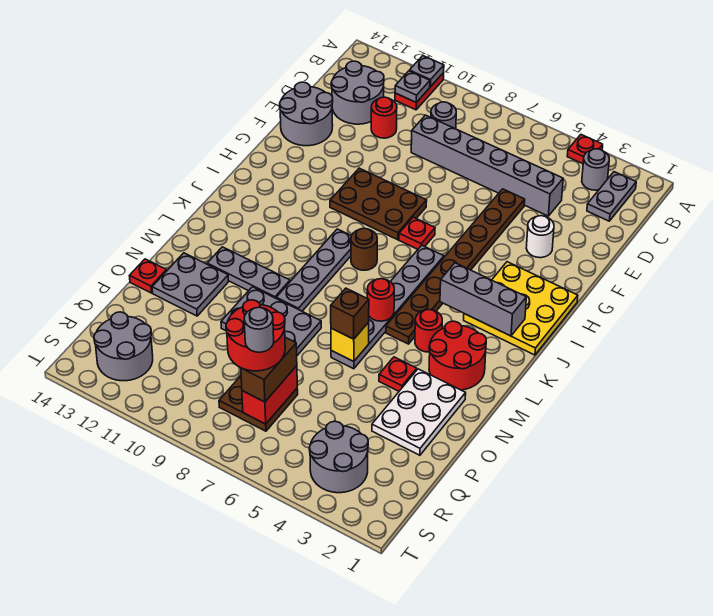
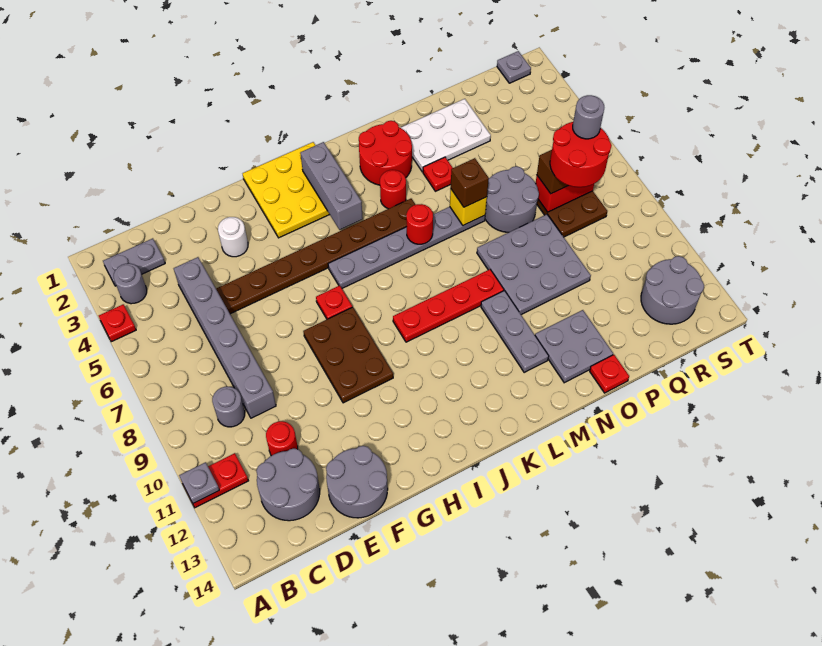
grey 1x1 plate [395,71,430,102] -> grey 1x1 plate moved to [497,51,531,83]
brown 1x1 round brick [351,228,377,270] -> none
grey 1x4 plate [276,229,351,311] -> red 1x4 plate [393,269,504,342]
grey 2x3 plate [221,287,321,355] -> grey 3x3 plate [477,214,591,315]
grey 2x2 round brick [309,421,368,493] -> grey 2x2 round brick moved to [485,166,539,232]

